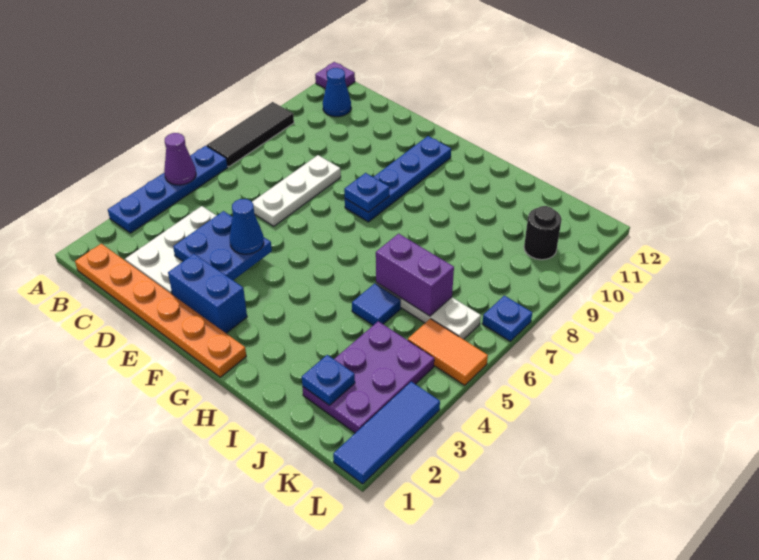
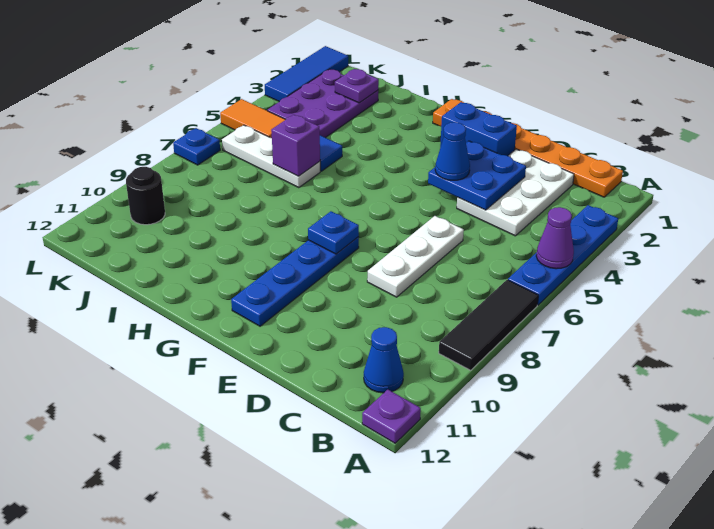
purple 1x2 brick [376,234,454,316] -> purple 1x1 brick [271,115,320,176]
blue 1x1 plate [302,355,355,405] -> purple 1x1 plate [335,69,379,103]

